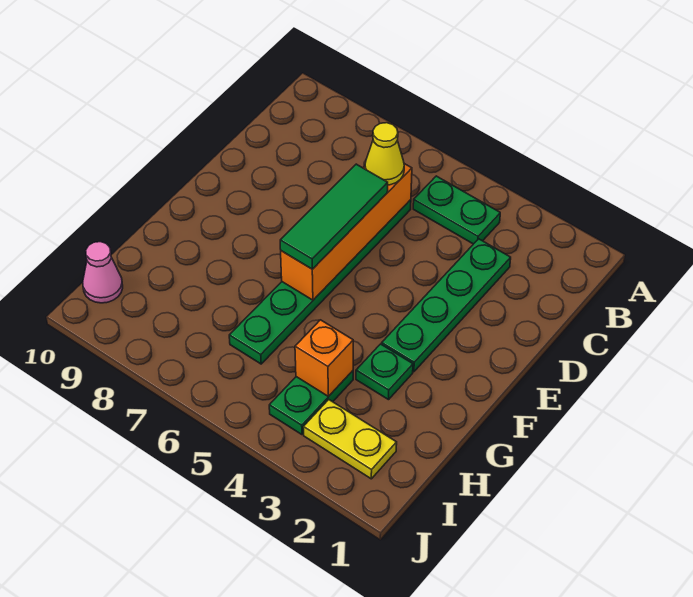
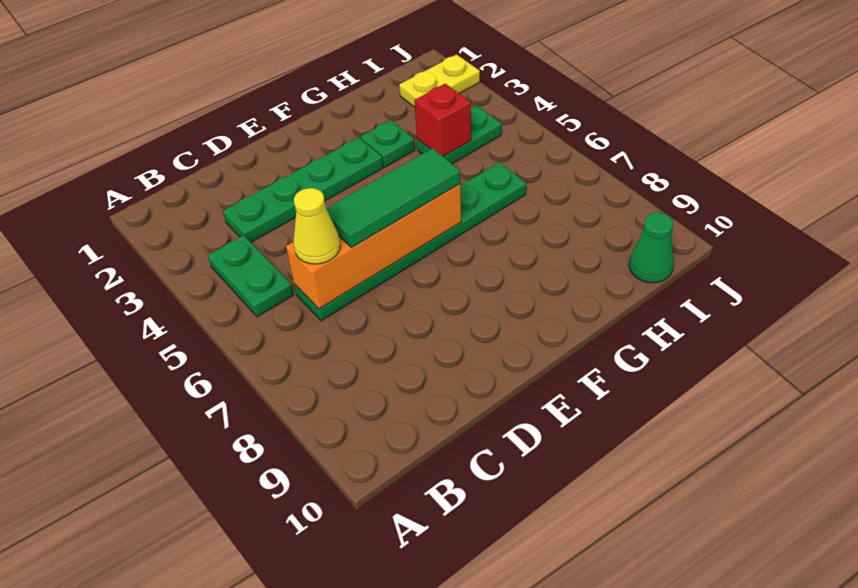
orange 1x1 brick [295,320,353,397] -> red 1x1 brick [414,84,471,156]
yellow 1x2 plate [303,400,397,479] -> yellow 1x2 plate turned to [399,55,480,107]
pink 1x1 cone [83,242,123,303] -> green 1x1 cone [629,212,674,283]

